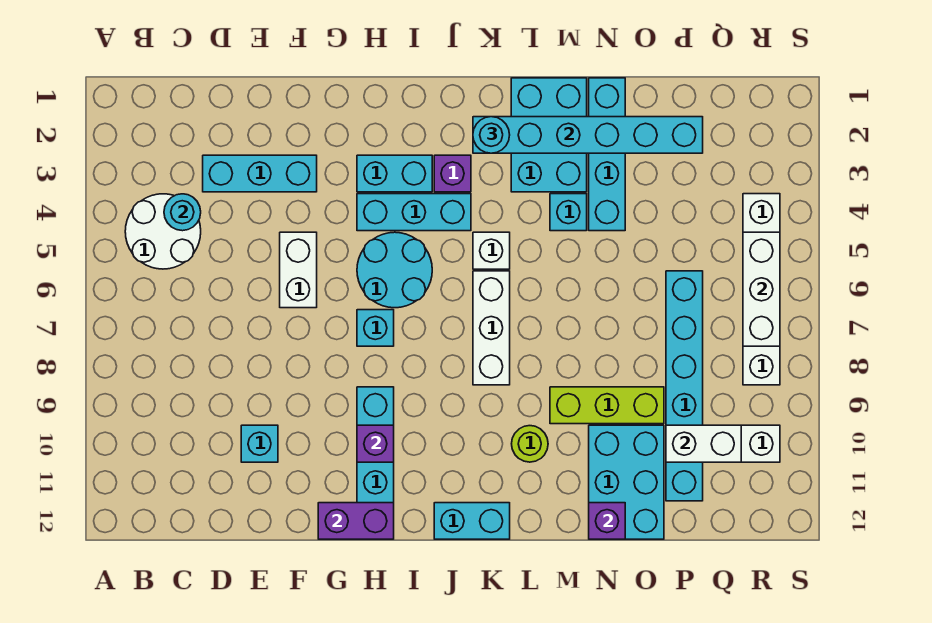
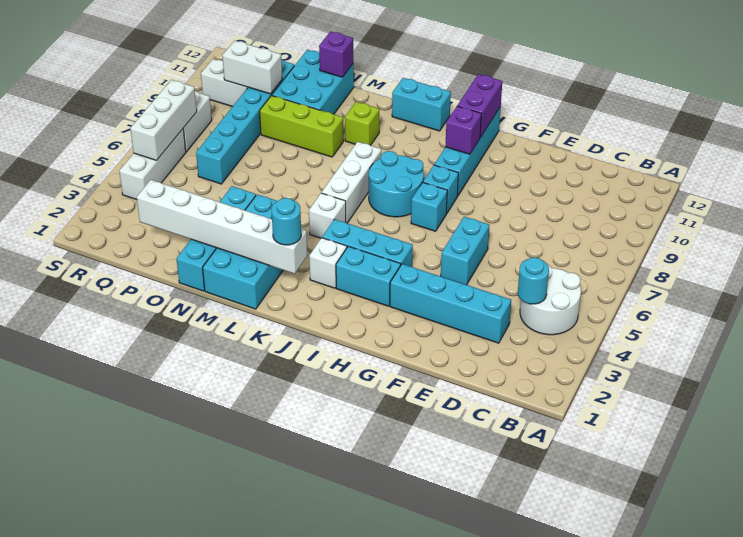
cyan 1x3 brick [203,155,317,192] -> cyan 1x4 brick [390,264,511,343]
cyan 1x1 brick [241,425,278,462] -> cyan 1x1 brick moved to [423,165,458,214]
white 1x2 brick [280,232,317,308] -> cyan 1x2 brick [441,217,489,285]
purple 1x2 brick [318,503,394,539] -> purple 1x2 brick turned to [457,74,502,138]
cyan 2x2 round brick [357,232,432,308] -> cyan 2x2 round brick moved to [369,151,424,217]
purple 1x1 brick [434,155,471,192] -> white 1x1 brick [309,238,347,288]
cyan 1x6 brick [473,117,703,153] -> white 1x6 brick [137,180,307,274]
lime 1x1 round brick [512,426,548,462] -> lime 1x1 brick [345,102,379,145]

